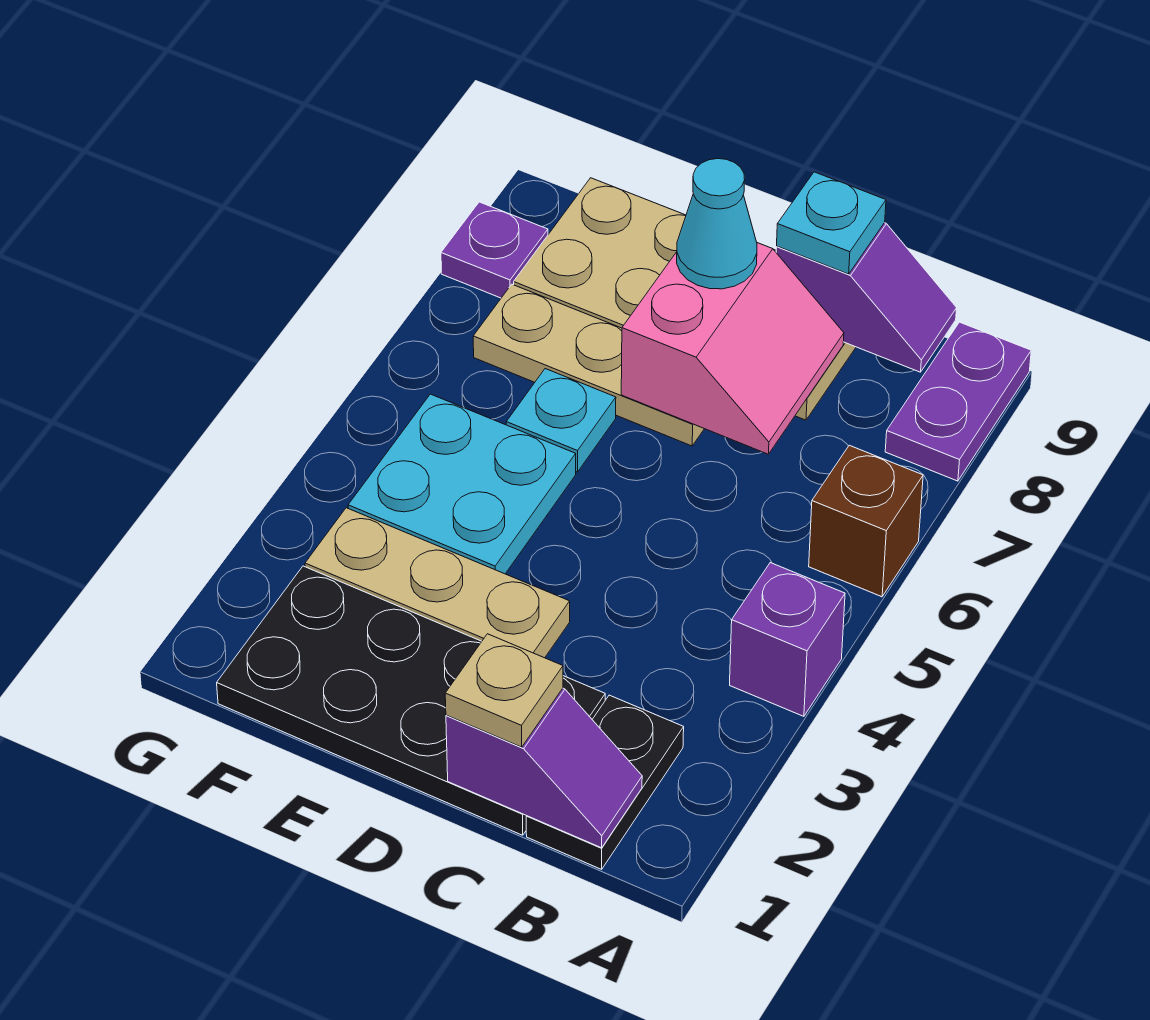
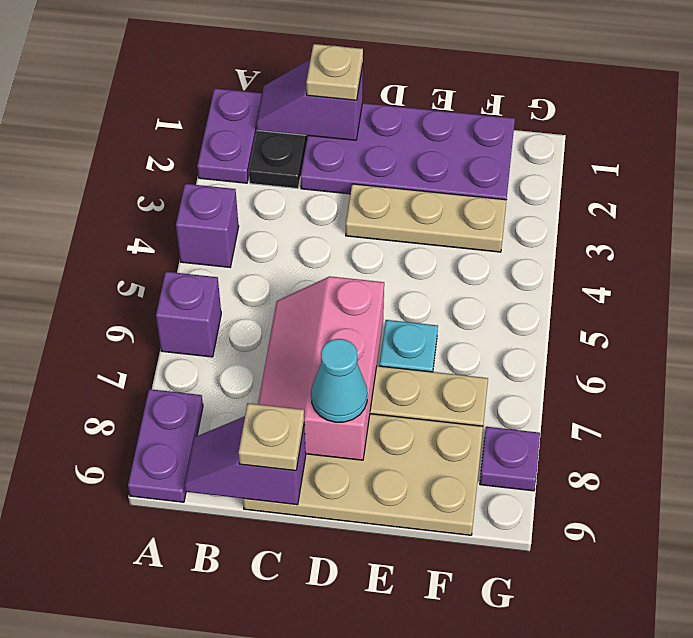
none -> purple 1x2 plate [197,88,262,183]
brown 1x1 brick [809,445,923,597] -> purple 1x1 brick [156,272,221,357]
black 2x4 plate [217,566,605,835] -> purple 2x4 plate [301,103,515,200]
pink 2x2 slope [621,243,844,454] -> pink 2x3 slope [258,276,384,460]
cyan 1x1 plate [777,172,886,274] -> tan 1x1 plate [238,403,304,471]
cyan 2x2 plate [348,394,576,574] -> none

